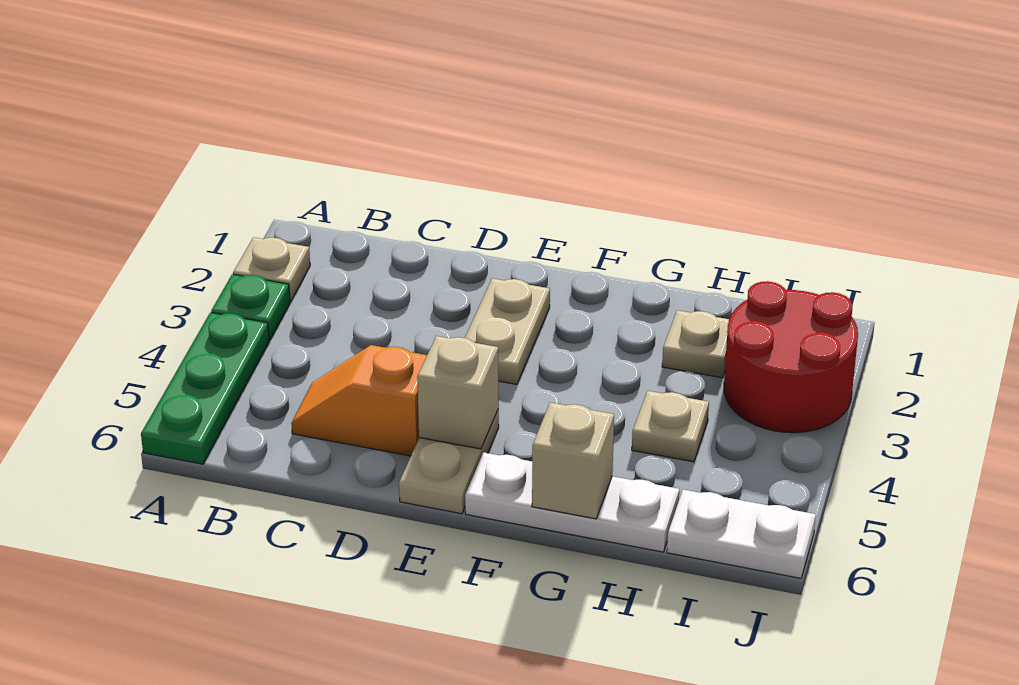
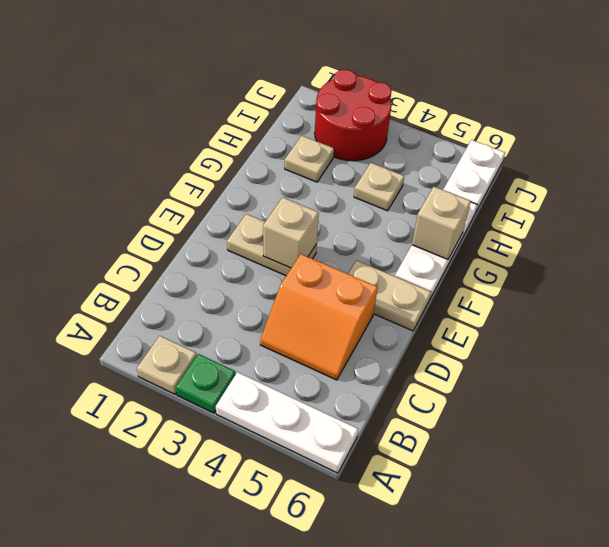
green 1x3 plate [141,313,269,464] -> white 1x3 plate [216,372,358,473]
orange 1x2 slope [291,345,427,456] -> orange 2x2 slope [260,254,378,380]
tan 1x1 brick [417,336,499,449] -> tan 1x1 brick moved to [263,197,319,268]

